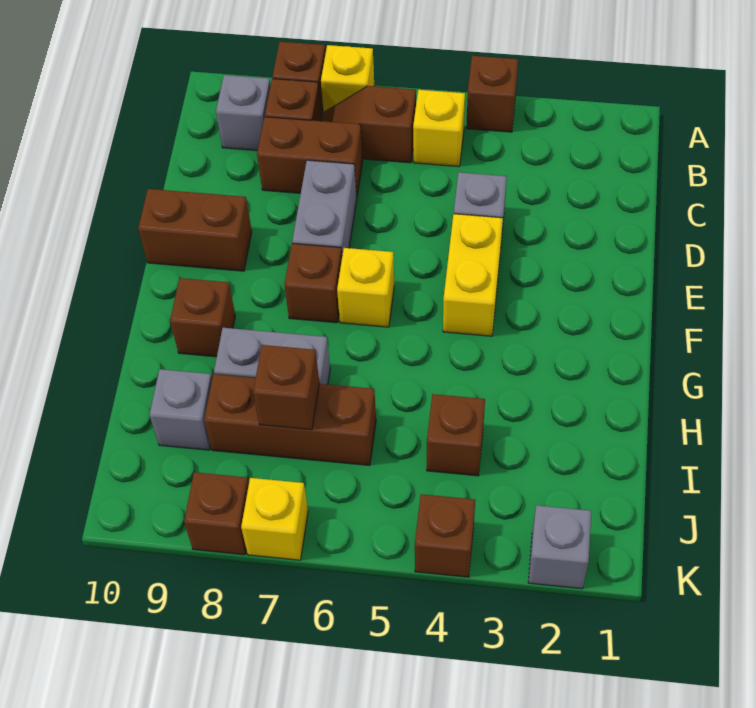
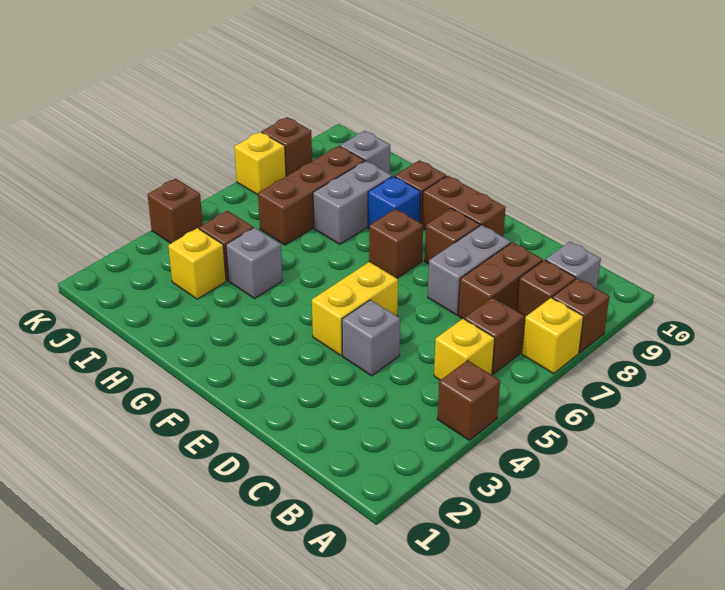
grey 1x2 brick [292,160,357,255] -> grey 1x2 brick turned to [428,225,511,315]
yellow 1x2 brick [443,214,503,336] -> yellow 1x2 brick turned to [312,262,398,356]
brown 1x2 brick [138,189,252,271] -> brown 1x2 brick turned to [422,176,506,237]
yellow 1x1 brick [337,248,394,327] -> yellow 1x1 brick moved to [168,228,226,299]
none -> blue 1x1 brick [368,176,421,229]
brown 1x1 brick [253,345,319,430] -> brown 1x1 brick moved to [425,208,480,264]
grey 1x1 brick [528,505,591,589] -> grey 1x1 brick moved to [226,228,283,298]

